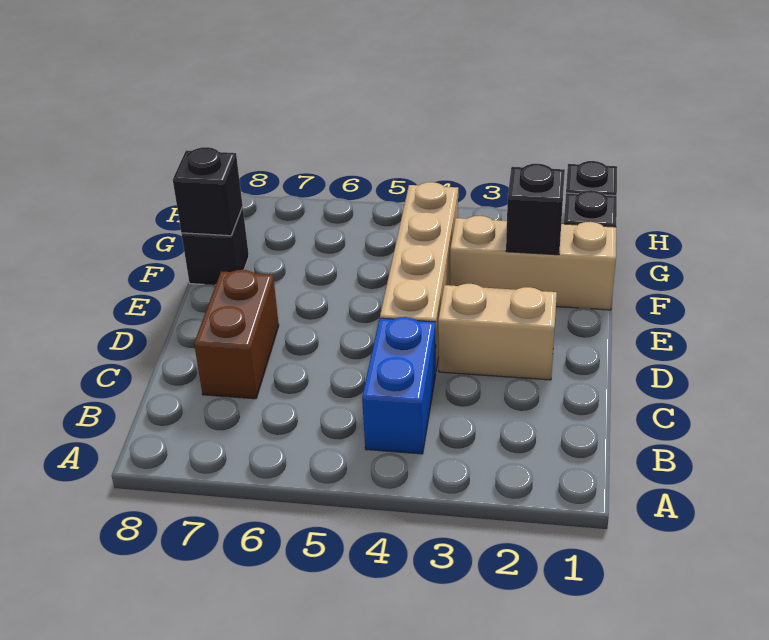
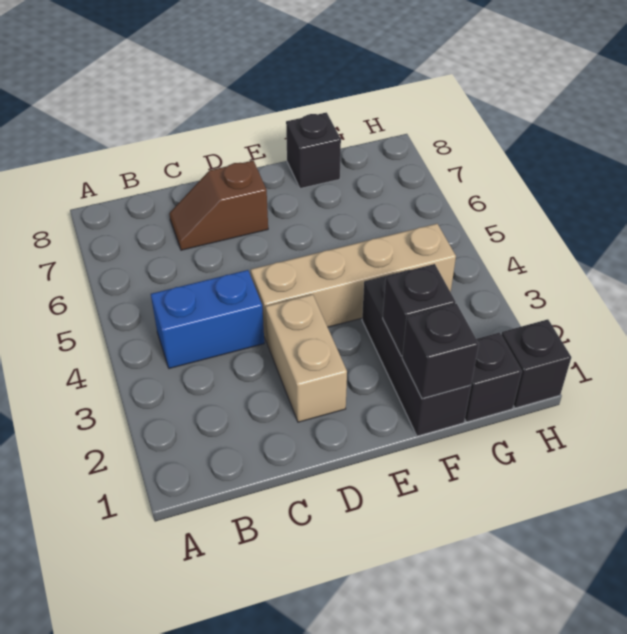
brown 1x2 brick [194,270,279,399] -> brown 1x2 slope [169,161,268,250]
tan 1x3 brick [450,216,616,310] -> black 1x3 brick [362,270,471,436]
black 1x1 brick [173,147,243,236] -> black 1x1 brick moved to [402,304,479,399]

